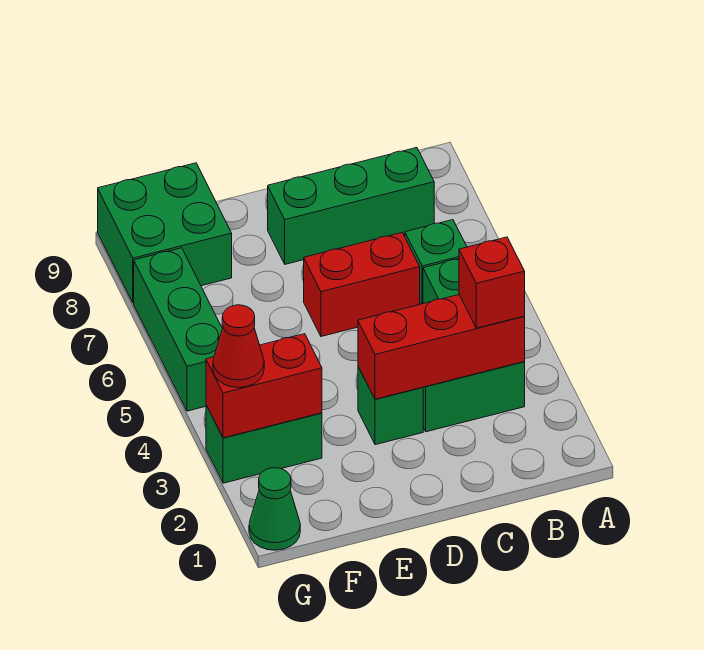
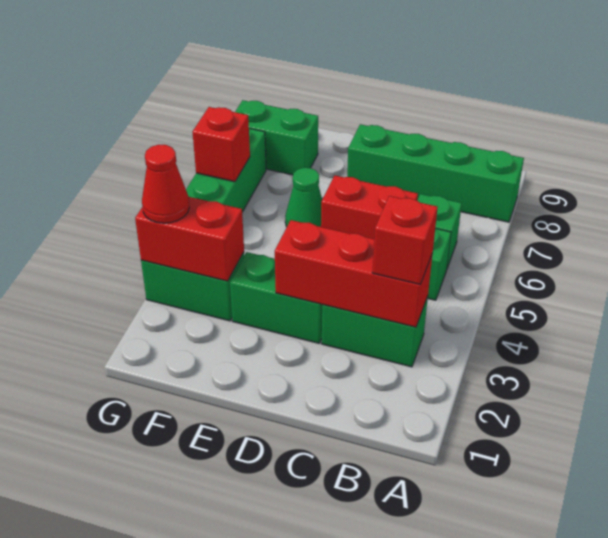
green 1x3 brick [268,148,434,264] -> green 1x4 brick [347,124,524,222]
green 1x1 brick [358,367,423,445] -> green 1x2 brick [230,252,322,343]
green 2x2 brick [98,163,232,303] -> green 1x2 brick [235,100,318,175]
green 1x1 cone [249,468,300,550] -> green 1x1 cone moved to [285,168,322,227]
none -> red 1x1 brick [193,107,250,182]

